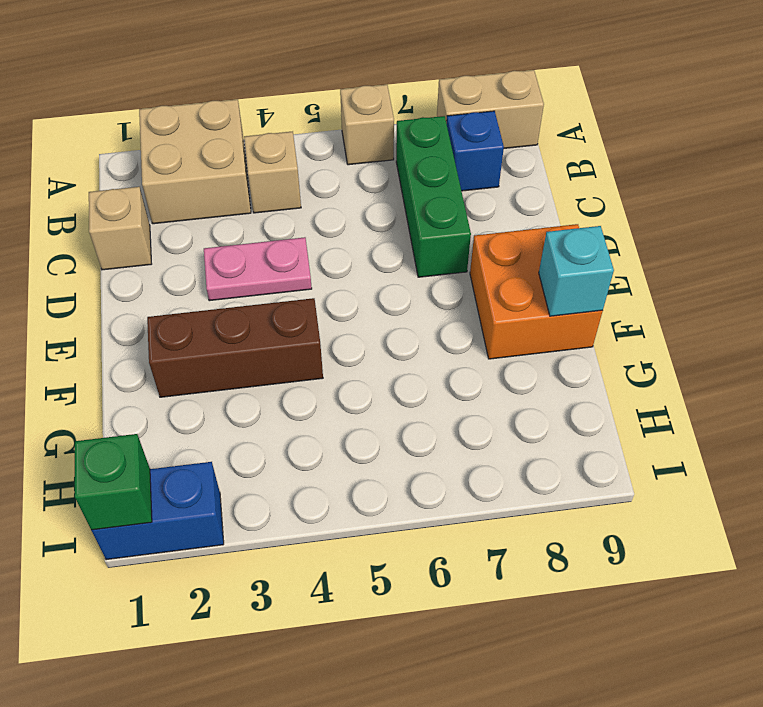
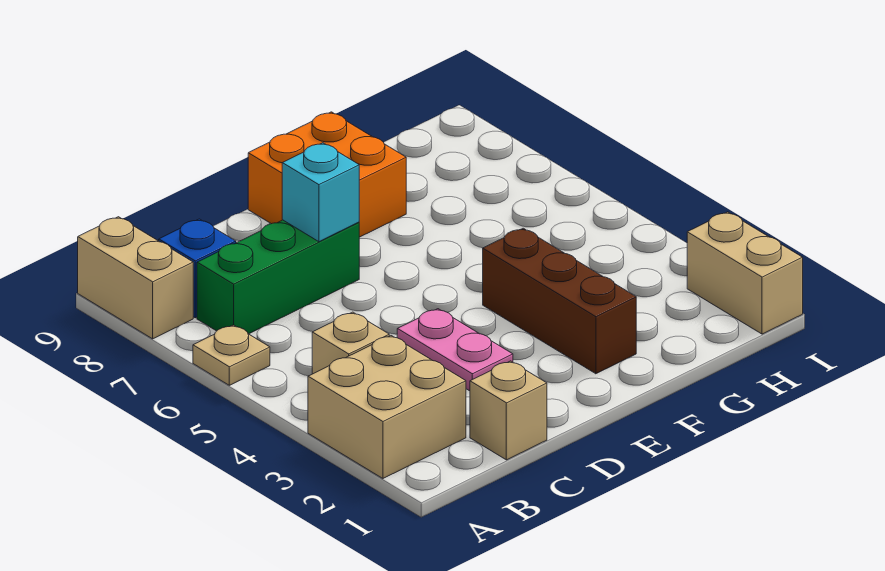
tan 1x1 brick [340,85,394,165] -> tan 1x1 plate [193,325,270,385]
cyan 1x1 brick [539,226,614,316] -> cyan 1x1 brick moved to [282,143,359,242]
blue 1x2 brick [92,462,224,560] -> tan 1x2 brick [687,212,803,334]
green 1x1 brick [75,434,152,530] -> none

